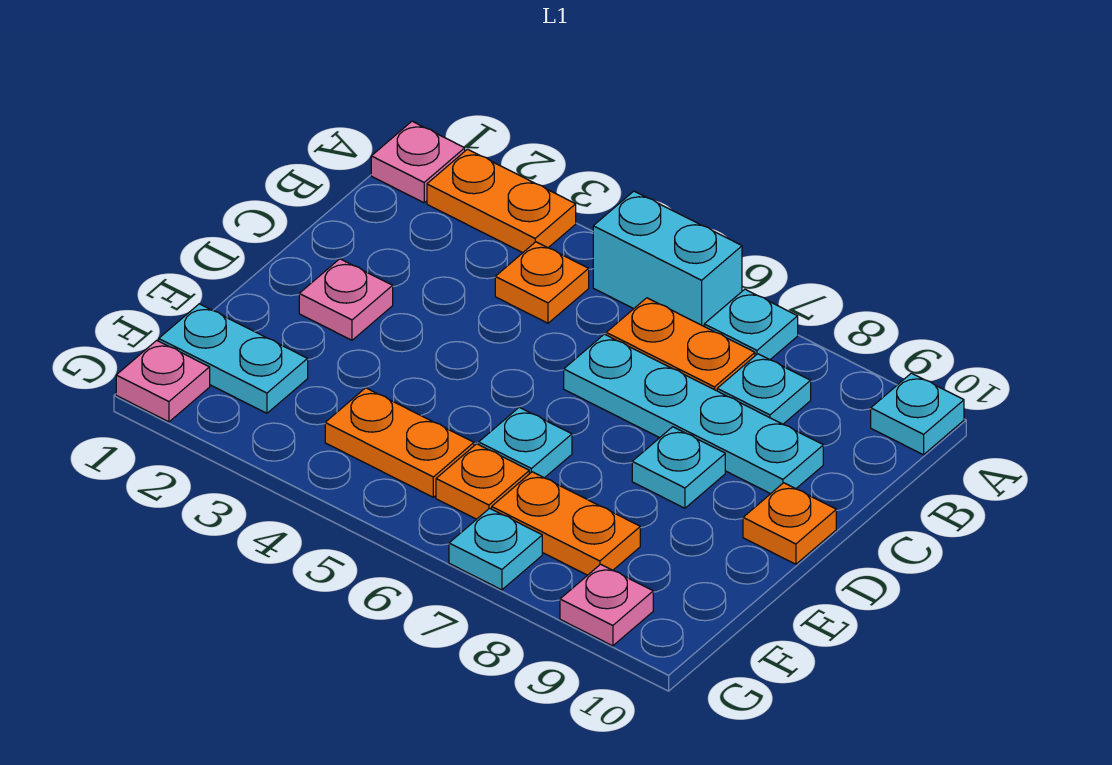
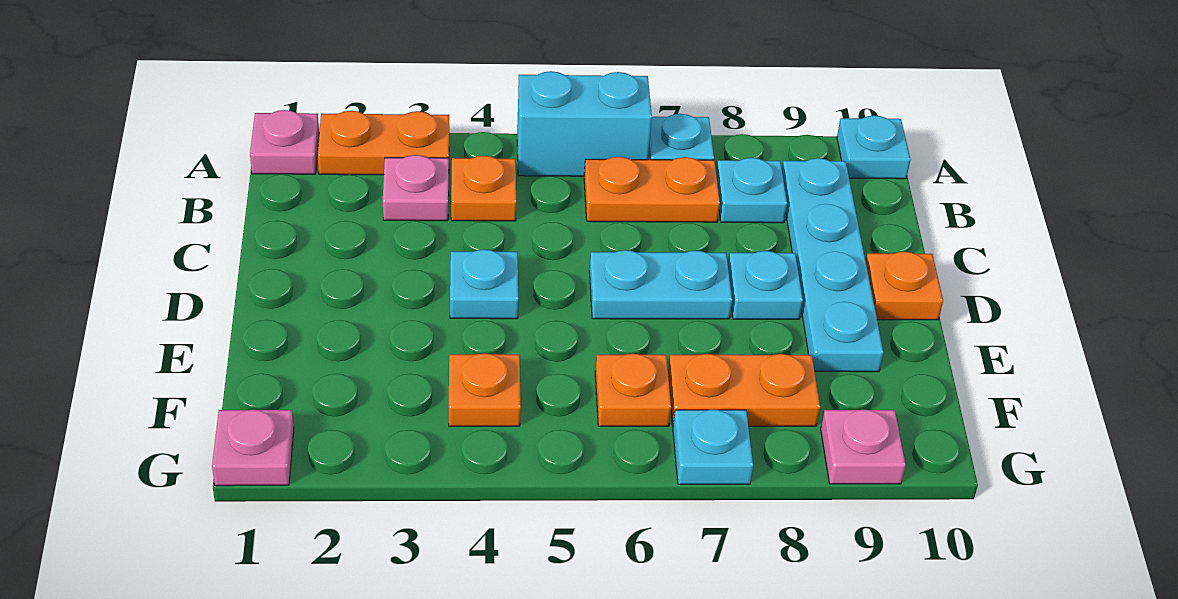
cyan 1x4 plate [564,334,823,494] -> cyan 1x4 plate turned to [782,158,884,372]
pink 1x1 plate [299,259,393,340] -> pink 1x1 plate moved to [383,155,449,221]
cyan 1x1 plate [479,407,572,478] -> cyan 1x1 plate moved to [450,249,518,319]
cyan 1x2 plate [159,304,308,413] -> cyan 1x2 plate moved to [589,250,732,319]
orange 1x2 plate [325,388,474,497] -> orange 1x1 plate [449,353,521,426]

